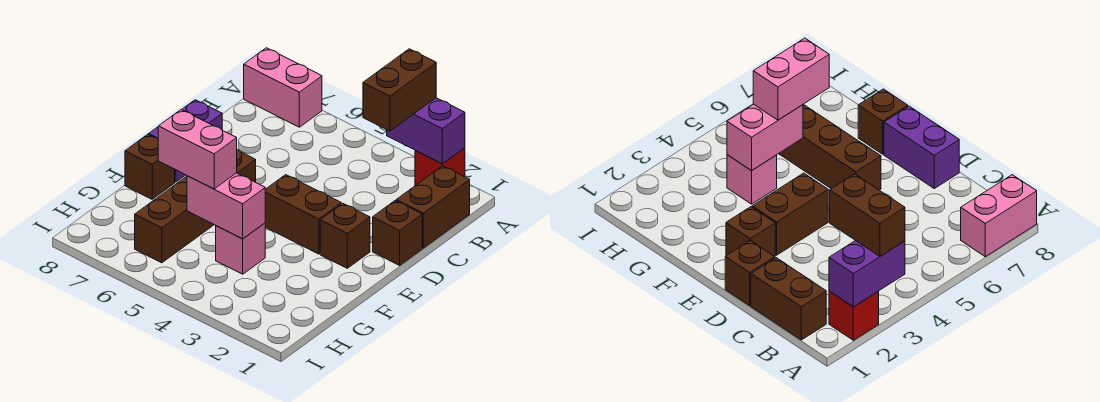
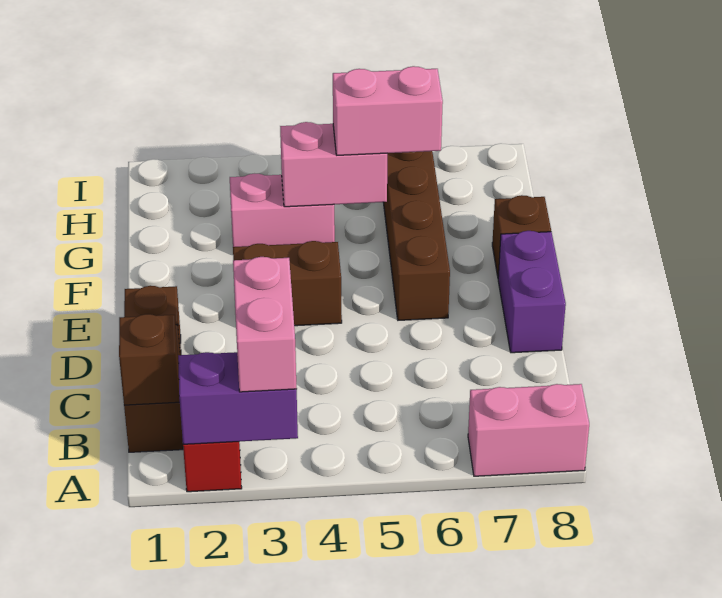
brown 1x2 brick [363,49,436,131] -> pink 1x2 brick [233,257,297,392]
brown 1x1 brick [320,204,370,268] -> brown 1x1 brick moved to [119,314,179,405]
pink 1x1 brick [216,223,265,274] -> pink 1x2 brick [230,174,335,247]

